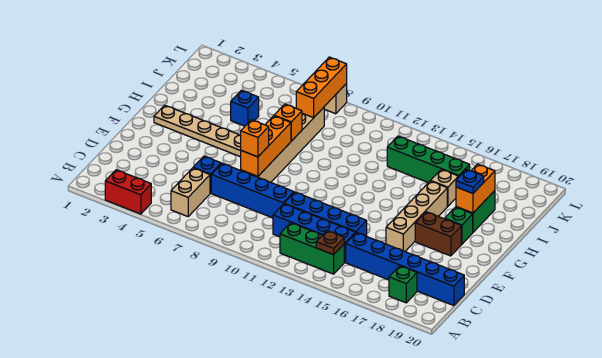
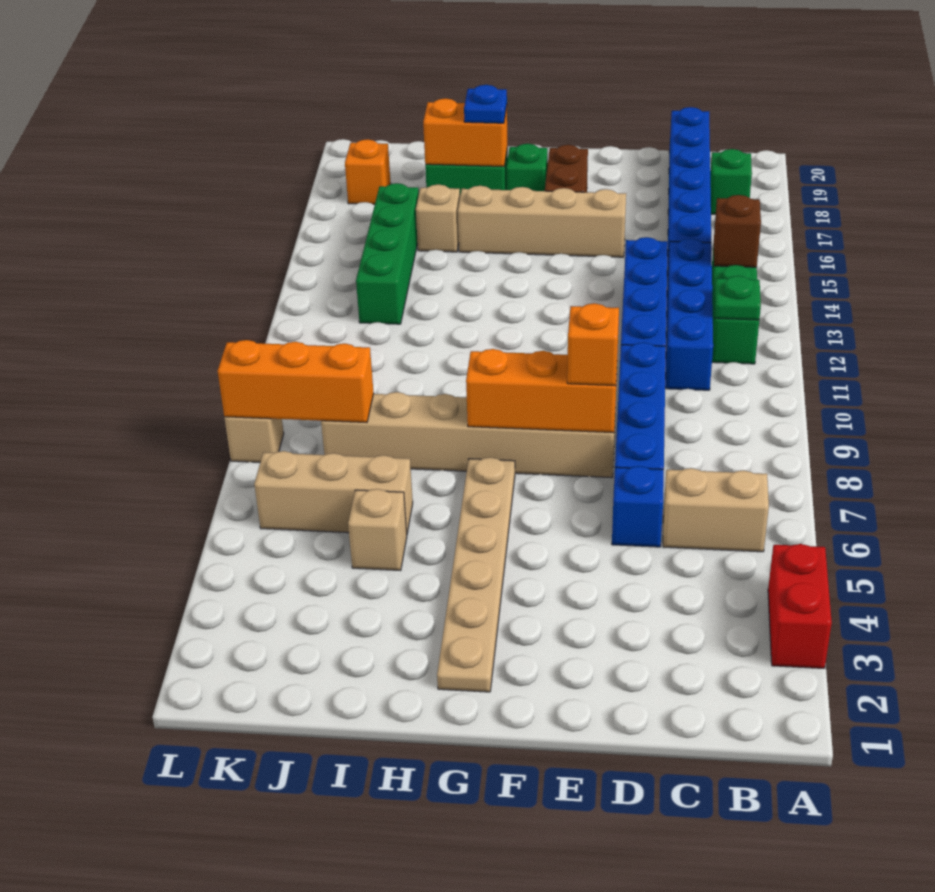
none -> green 1x1 plate [715,276,761,320]
brown 1x1 plate [316,231,344,255] -> brown 1x1 brick [714,195,761,267]
orange 1x1 brick [274,104,302,141] -> orange 1x1 brick moved to [345,139,391,204]
blue 1x1 brick [231,90,259,126] -> tan 1x1 brick [348,489,407,571]
none -> tan 1x3 brick [254,451,413,533]

